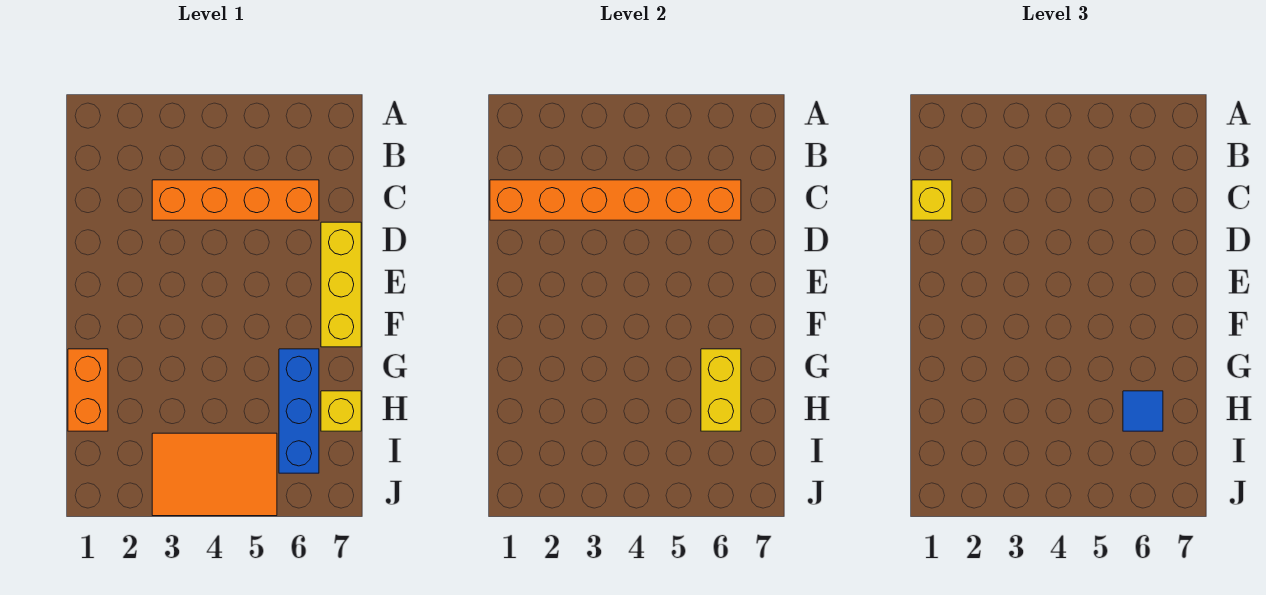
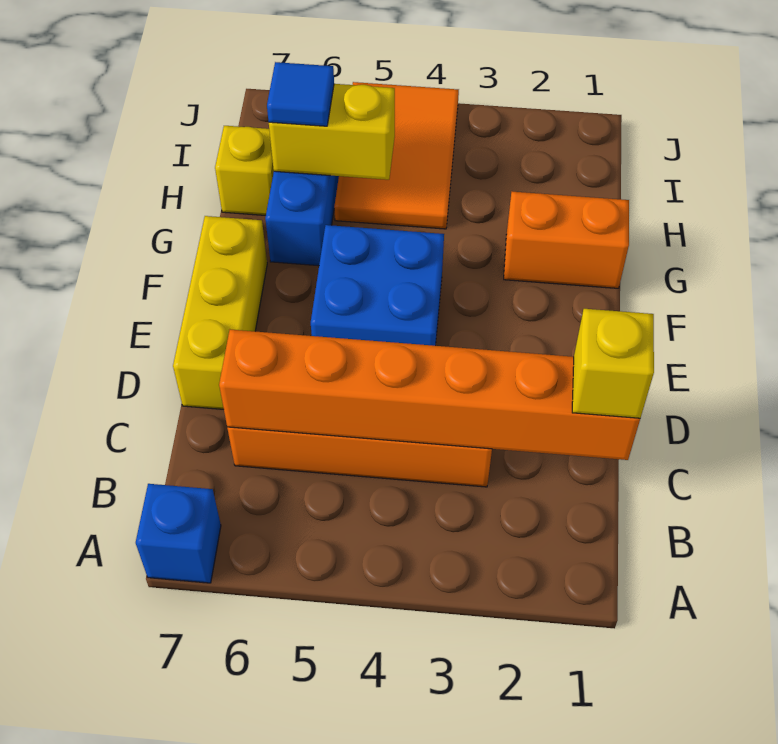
none -> blue 1x1 brick [136,484,221,583]
none -> blue 2x2 brick [311,225,444,346]
orange 1x2 brick [68,349,108,431] -> orange 1x2 brick turned to [504,192,629,288]
yellow 1x2 brick [701,349,741,431] -> yellow 1x2 brick turned to [269,84,395,180]
orange 2x3 tile [152,433,277,516] -> orange 2x3 tile turned to [334,82,459,229]

